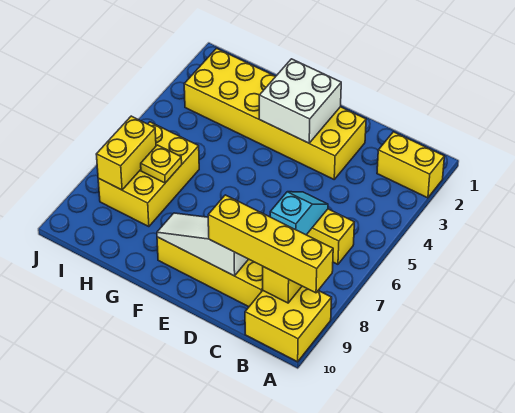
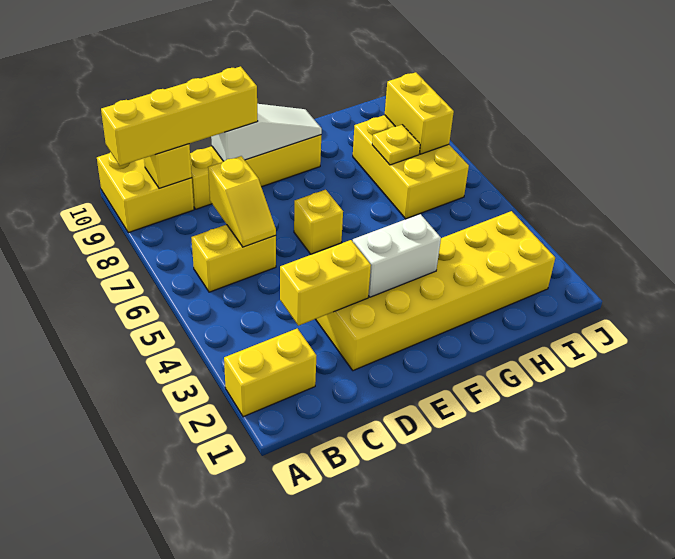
none -> yellow 1x2 brick [280,240,371,326]
cyan 1x2 slope [270,192,328,235] -> yellow 1x2 slope [208,156,276,247]
white 2x2 brick [259,59,341,143] -> white 1x2 brick [353,214,441,297]
none -> yellow 1x1 brick [294,190,343,254]

